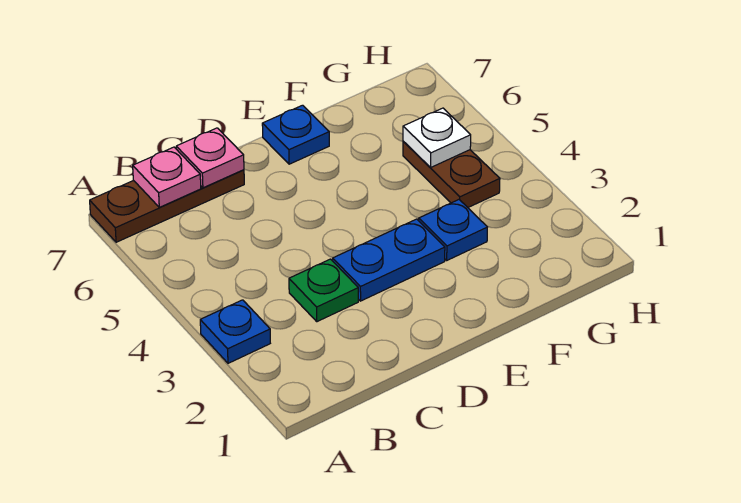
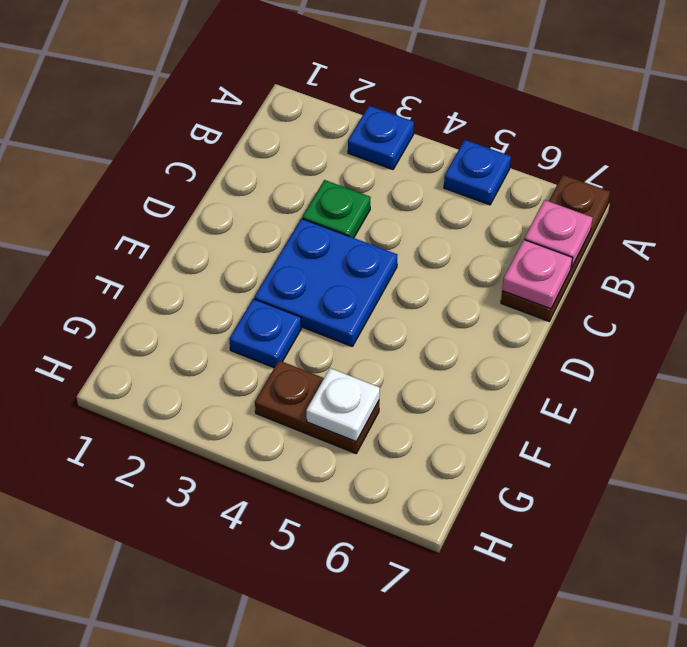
blue 1x2 plate [333,219,445,301] -> blue 2x2 plate [254,218,397,347]
blue 1x1 plate [262,105,329,164] -> blue 1x1 plate moved to [444,140,511,205]

